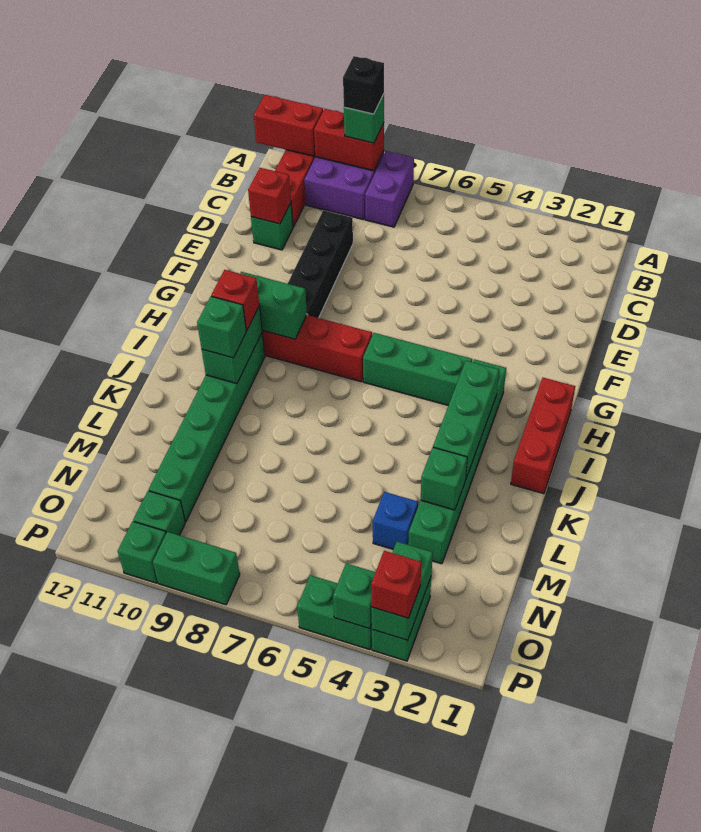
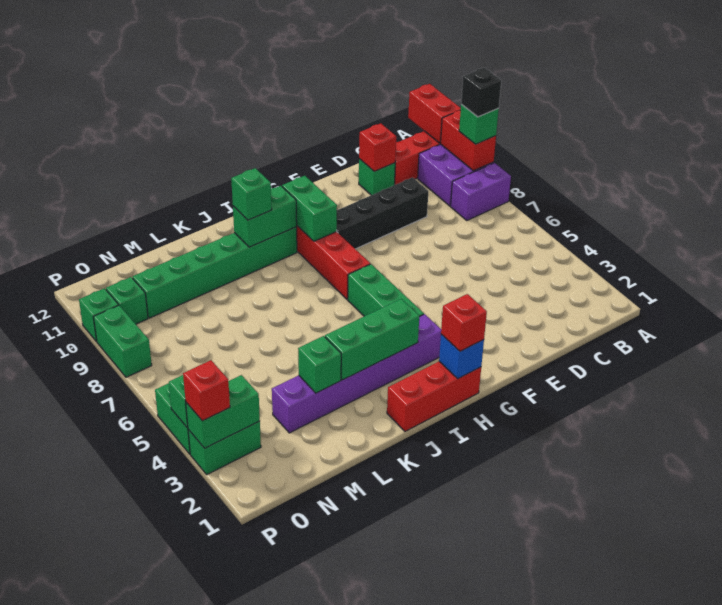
green 1x6 brick [408,359,506,564] -> purple 1x6 brick [272,314,441,433]
red 1x1 brick [211,270,259,331] -> red 1x1 brick moved to [441,294,487,351]
blue 1x1 brick [373,492,418,549] -> blue 1x1 brick moved to [439,334,484,378]

